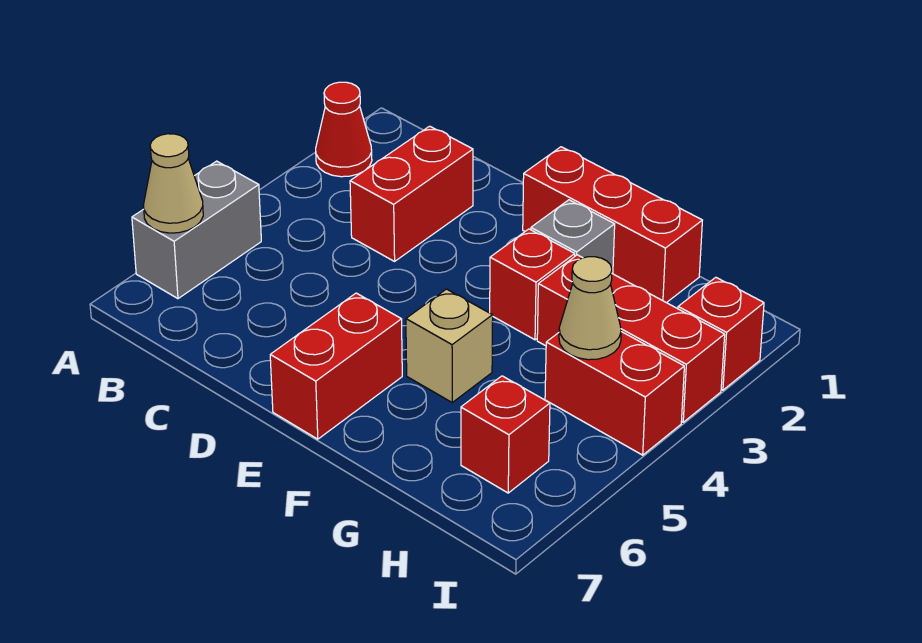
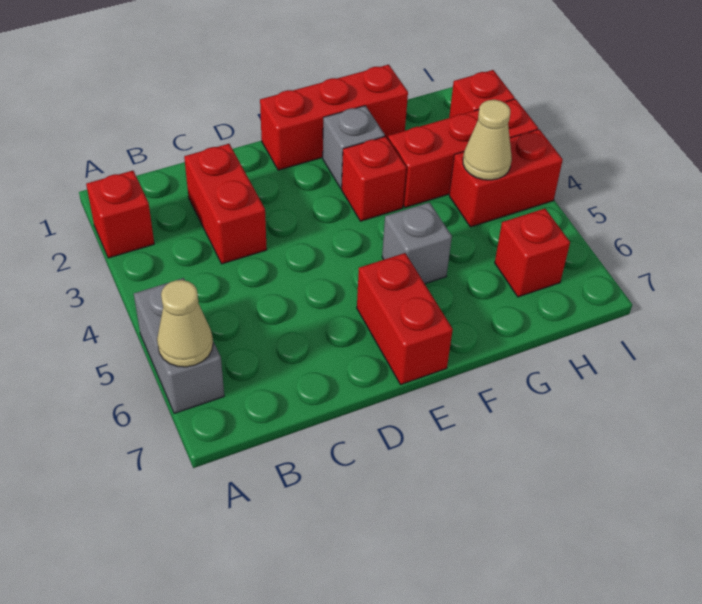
red 1x1 cone [316,82,372,177] -> red 1x1 brick [86,171,154,258]
tan 1x1 brick [406,289,493,402] -> grey 1x1 brick [382,202,452,284]

